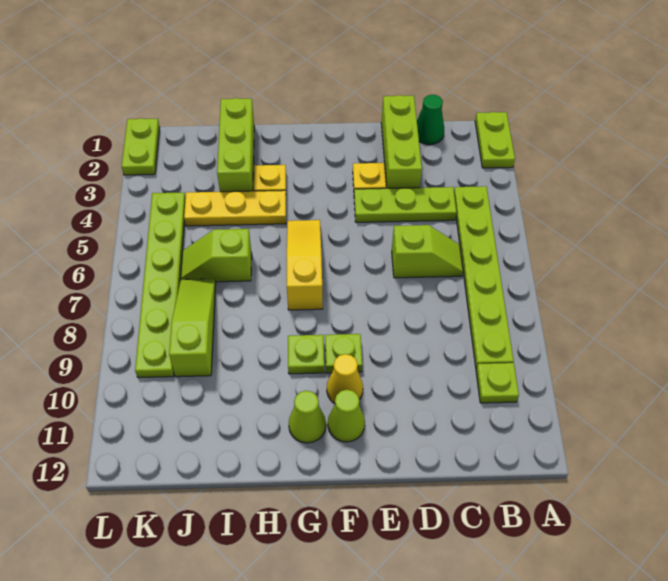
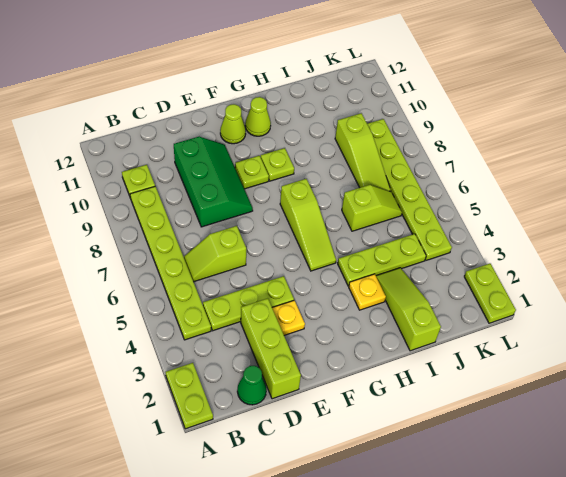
none -> green 2x3 slope [174,137,253,227]
yellow 1x1 cone [327,354,363,403] -> none
yellow 1x3 slope [287,220,323,310] -> lime 1x3 slope [280,179,336,271]
yellow 1x3 plate [184,190,286,226] -> lime 1x3 plate [338,234,426,286]
lime 1x3 brick [217,98,254,192] -> lime 1x3 slope [376,268,441,351]

